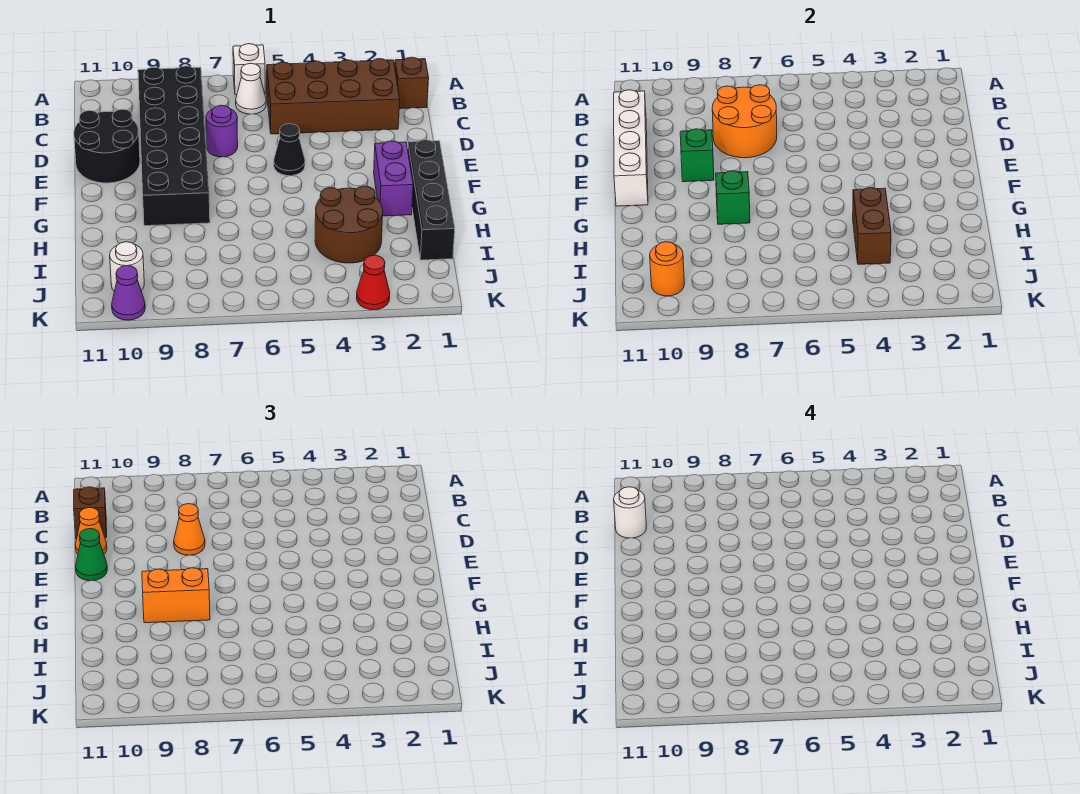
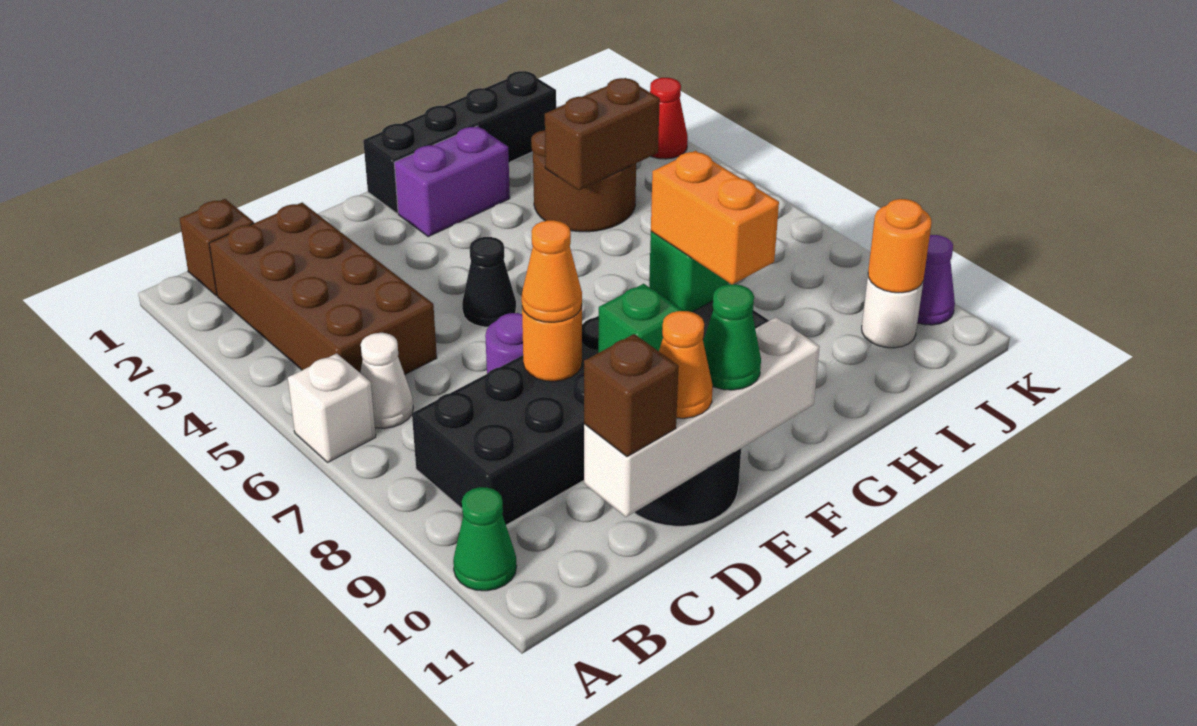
none -> green 1x1 cone [453,487,517,591]
orange 2x2 round brick [712,85,777,158] -> orange 1x1 round brick [522,307,582,381]
white 1x1 round brick [614,487,646,538] -> none

